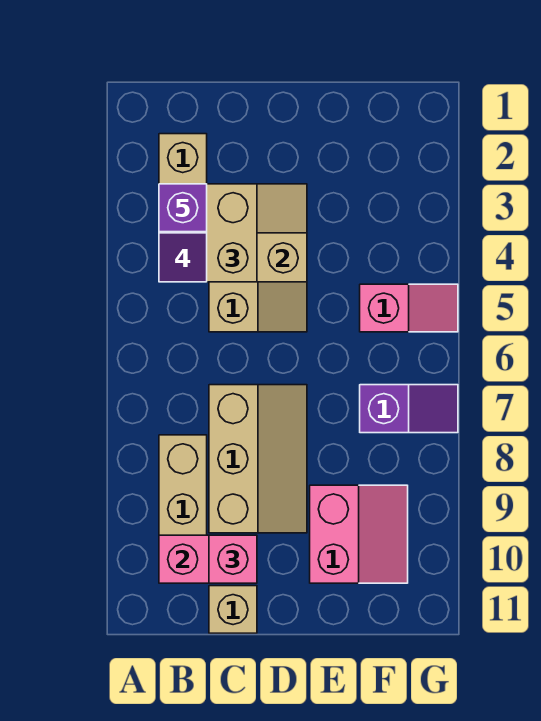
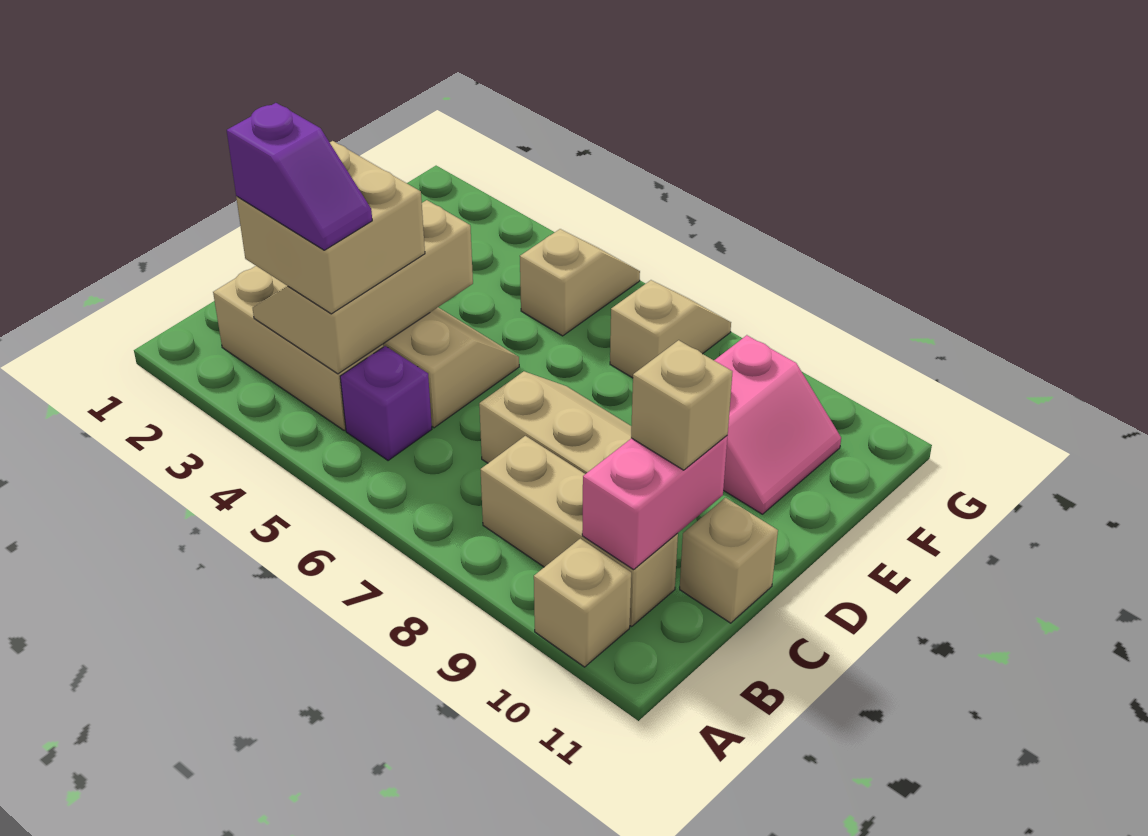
none -> tan 1x1 brick [534,539,631,667]
purple 1x1 brick [159,184,207,232] -> purple 1x1 brick moved to [340,346,432,461]
pink 1x1 brick [209,535,257,583] -> tan 1x1 brick [631,340,732,470]
pink 2x2 slope [310,485,408,583] -> pink 2x2 slope turned to [714,335,841,514]
pink 1x2 slope [360,284,458,332] -> tan 1x2 slope [520,229,640,336]
purple 1x2 slope [360,385,458,433] -> tan 1x2 slope [610,280,731,378]

